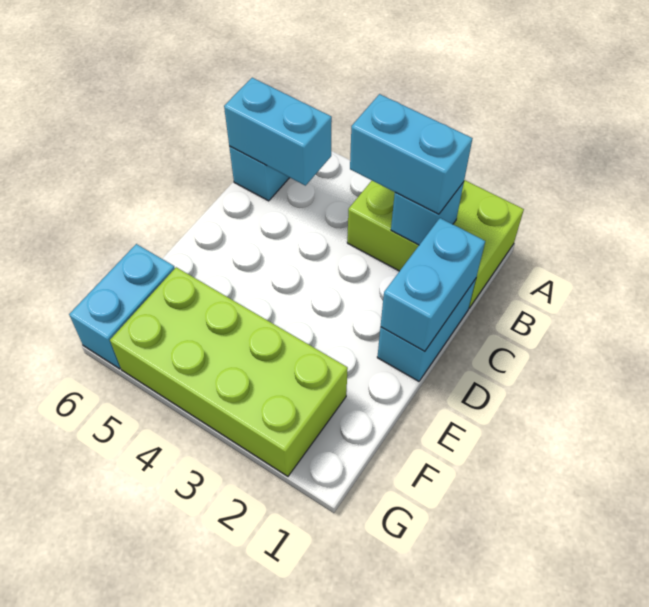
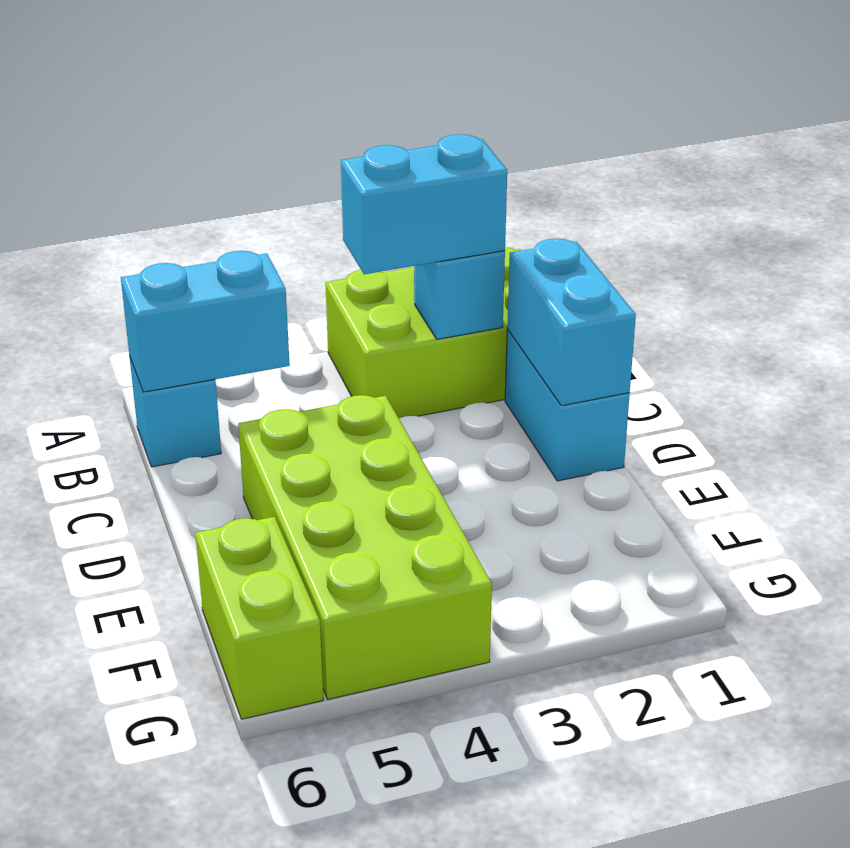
lime 2x4 brick [110,267,348,476] -> lime 2x4 brick turned to [238,395,492,699]
cyan 1x2 brick [69,244,175,369] -> lime 1x2 brick [195,517,323,719]

